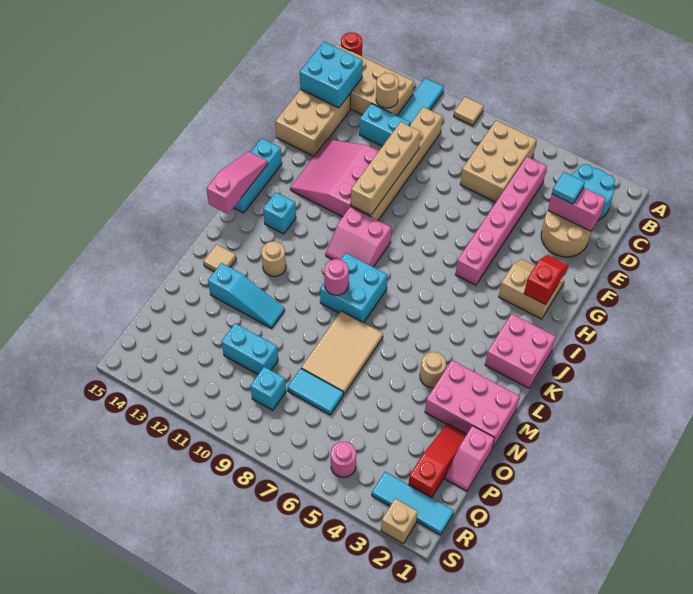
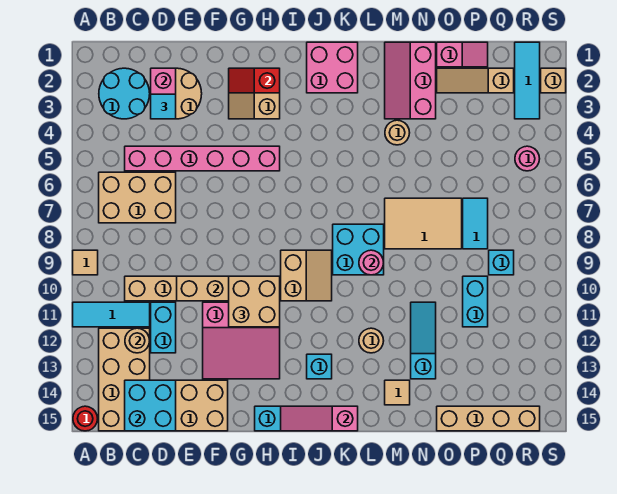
none -> tan 2x2 brick [229,276,280,327]
pink 2x2 slope [326,207,391,267] -> tan 2x2 slope [281,250,332,301]
pink 2x3 brick [425,360,520,449] -> pink 2x3 slope [385,42,436,119]
red 1x3 slope [409,424,467,498] -> tan 1x3 slope [437,68,514,93]
none -> tan 1x4 brick [437,406,540,431]

